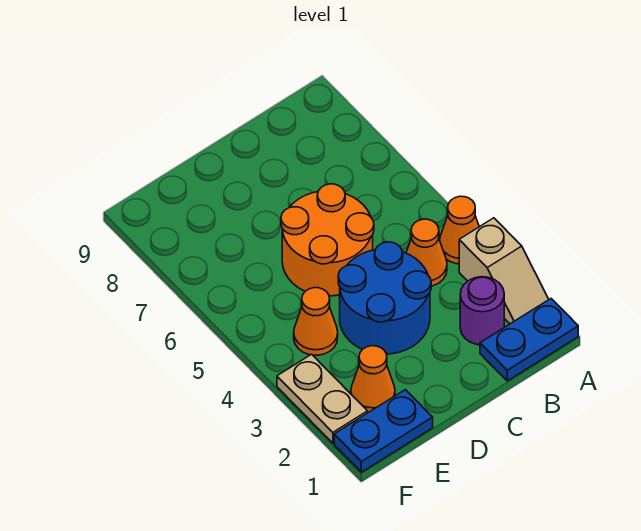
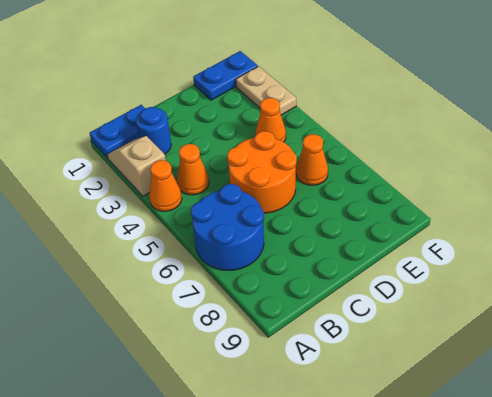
purple 1x1 round brick [460,277,504,345] -> blue 1x1 round brick [136,107,171,154]
blue 2x2 round brick [338,242,431,354] -> blue 2x2 round brick moved to [191,184,264,270]
orange 1x1 cone [351,346,395,413] -> orange 1x1 cone moved to [296,134,328,185]

